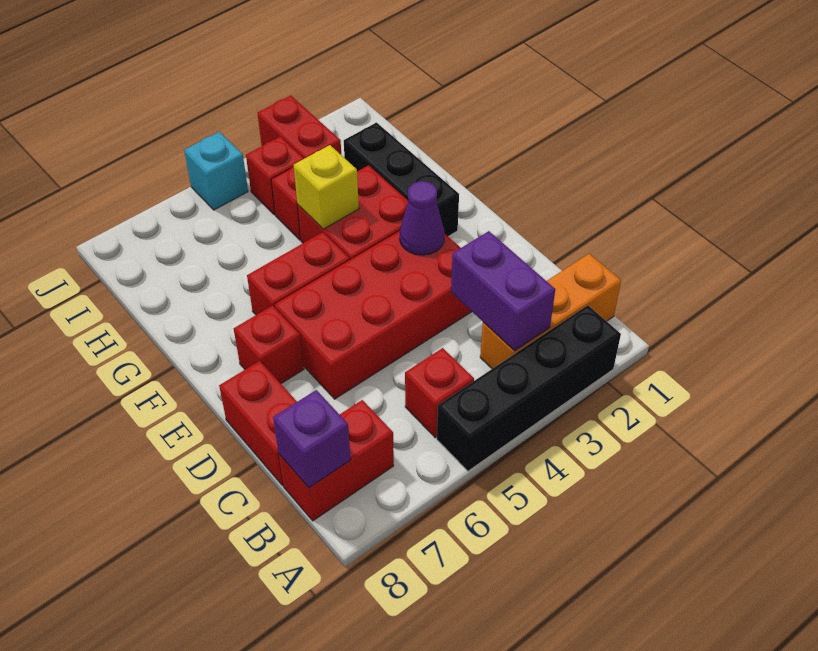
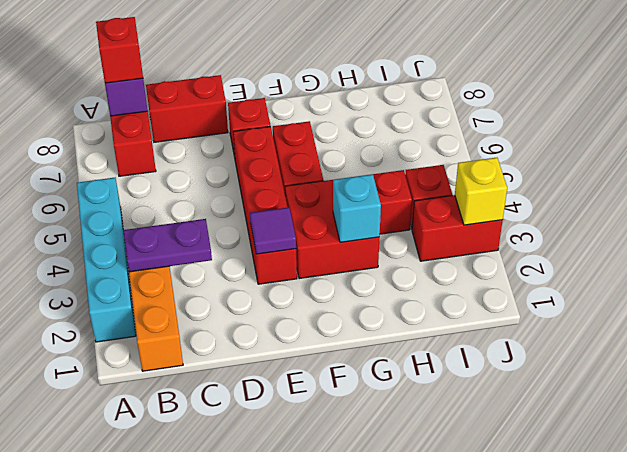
black 1x4 brick [437,305,621,471] -> cyan 1x4 brick [77,178,136,342]
purple 1x2 brick [451,231,555,351] -> purple 1x2 plate [123,219,212,272]
red 1x1 brick [405,348,474,438] -> red 1x1 brick moved to [96,17,143,83]
red 2x4 brick [275,231,472,399] -> red 1x4 brick [233,127,297,284]
purple 1x1 cone [400,181,445,255] -> purple 1x1 tile [250,207,296,254]
black 1x3 brick [344,123,459,236] -> none
yellow 1x1 brick [294,145,359,229] -> yellow 1x1 brick moved to [455,158,507,225]
cyan 1x1 brick [184,132,248,210] -> cyan 1x1 brick moved to [333,174,381,242]

